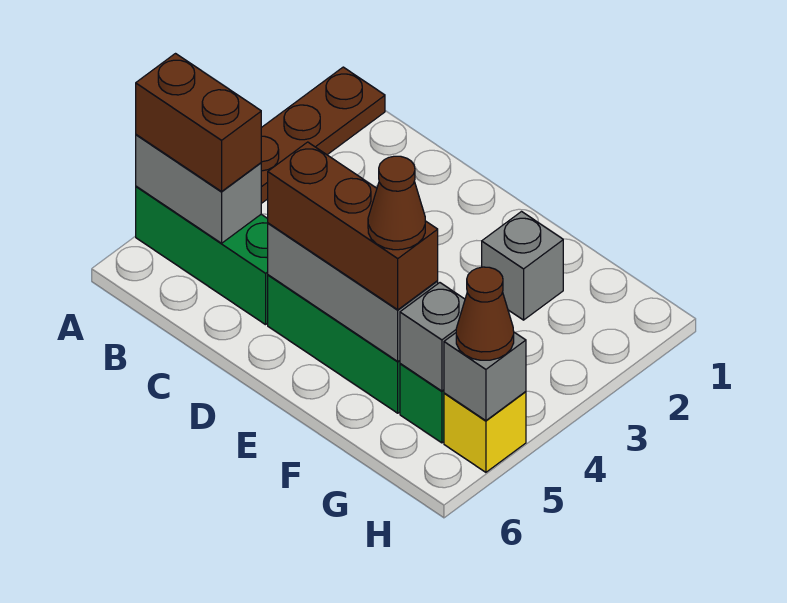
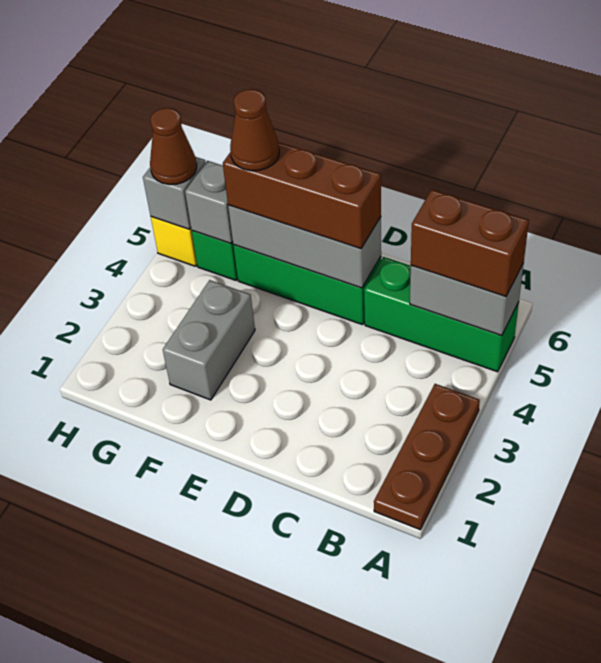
grey 1x1 brick [482,212,563,320] -> grey 1x2 brick [163,280,255,400]

